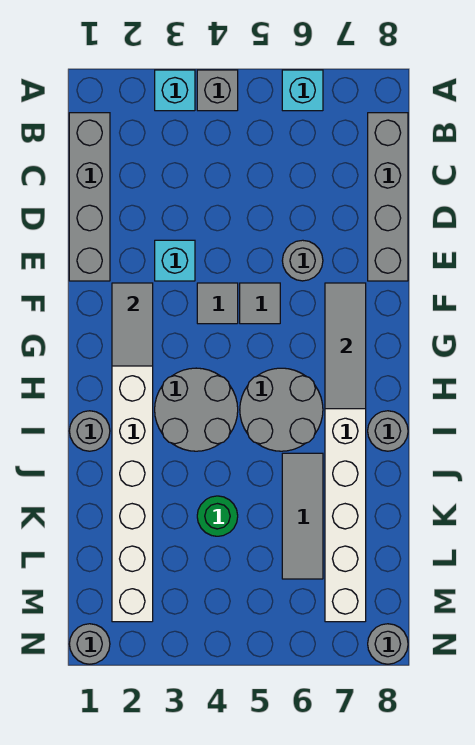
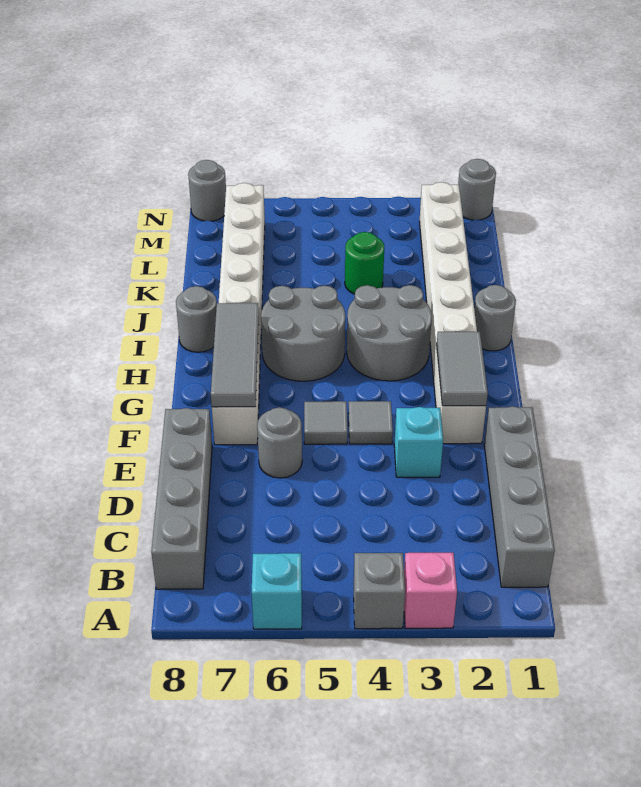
cyan 1x1 brick [155,70,195,111] -> pink 1x1 brick [404,553,457,628]
grey 1x3 tile [282,453,323,579] -> none

